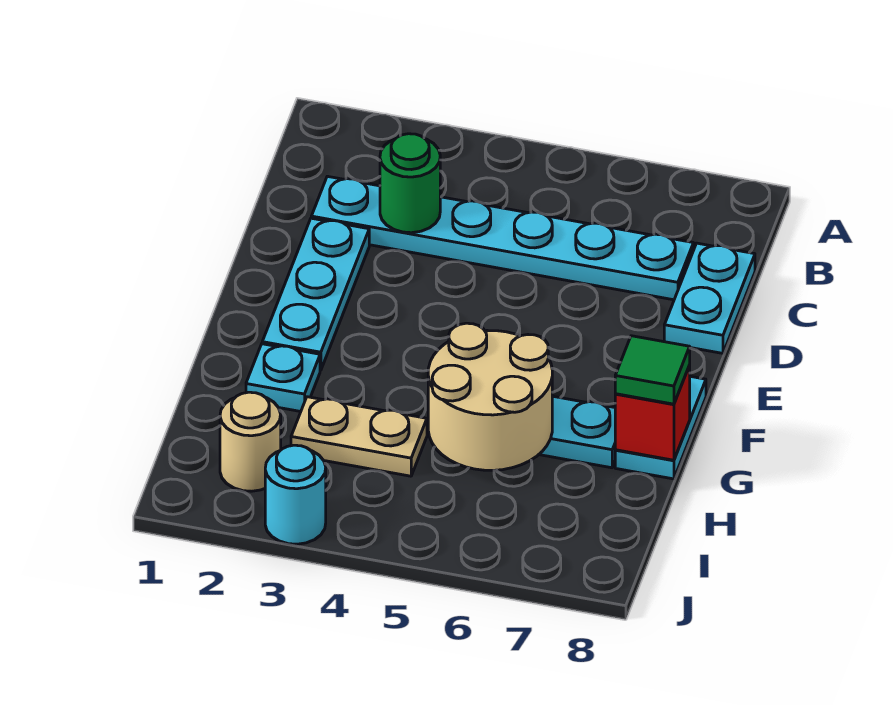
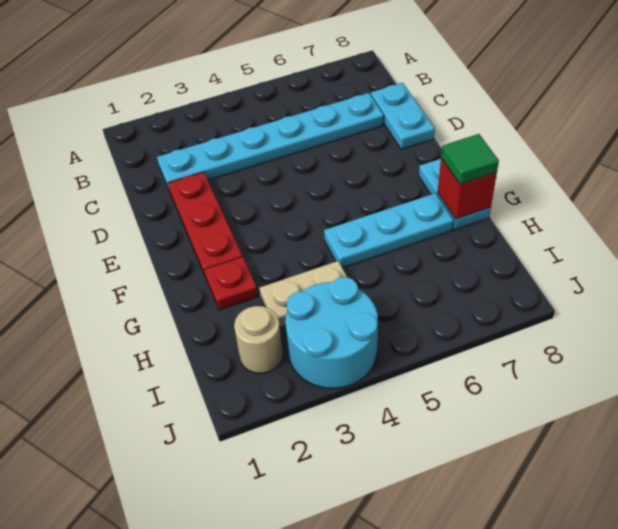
green 1x1 round brick [380,134,440,233] -> none
cyan 1x3 plate [262,218,369,370] -> red 1x3 plate [168,172,242,277]
cyan 1x1 plate [246,344,320,412] -> red 1x1 plate [204,257,258,310]
tan 2x2 round brick [428,323,552,470] -> none
cyan 1x1 round brick [265,445,326,544] -> cyan 2x2 round brick [285,277,378,388]

